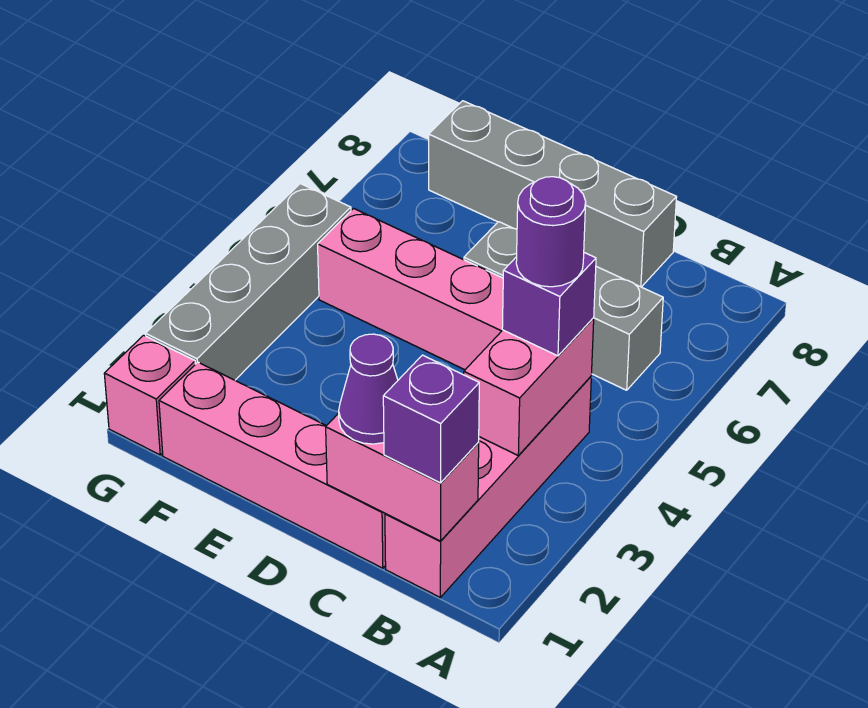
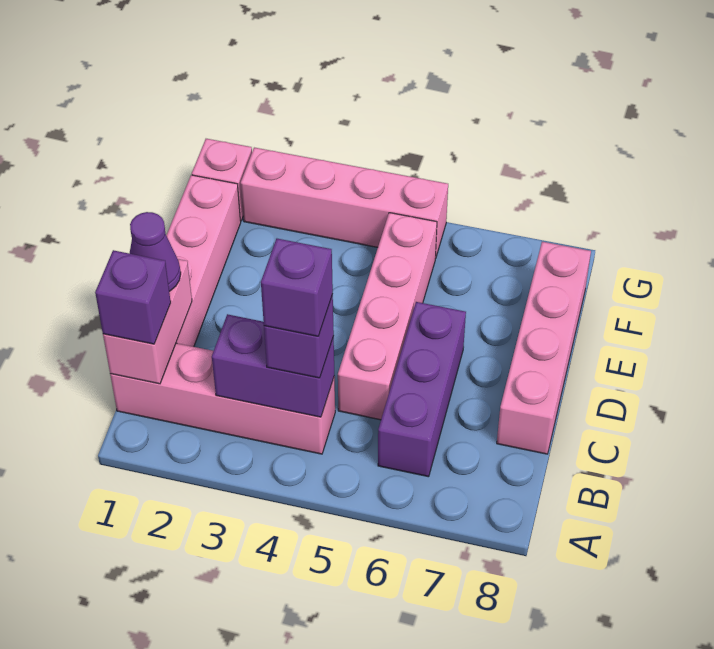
pink 1x2 brick [464,318,594,455] -> purple 1x2 brick [212,314,334,417]
purple 1x1 round brick [516,177,586,287] -> purple 1x1 brick [261,239,333,336]
grey 1x3 brick [464,222,663,390] -> purple 1x3 brick [378,302,466,477]
grey 1x4 brick [429,101,677,287] -> pink 1x4 brick [497,242,591,454]
grey 1x4 brick [145,184,351,380] -> pink 1x4 brick [241,148,448,259]

